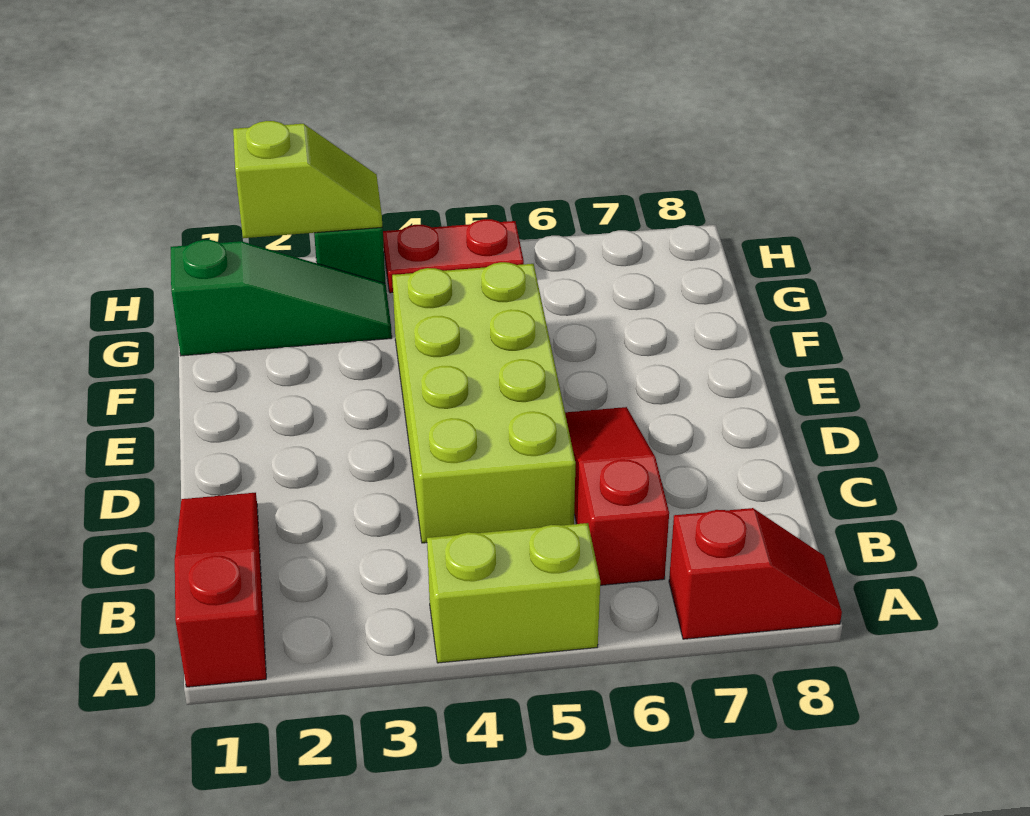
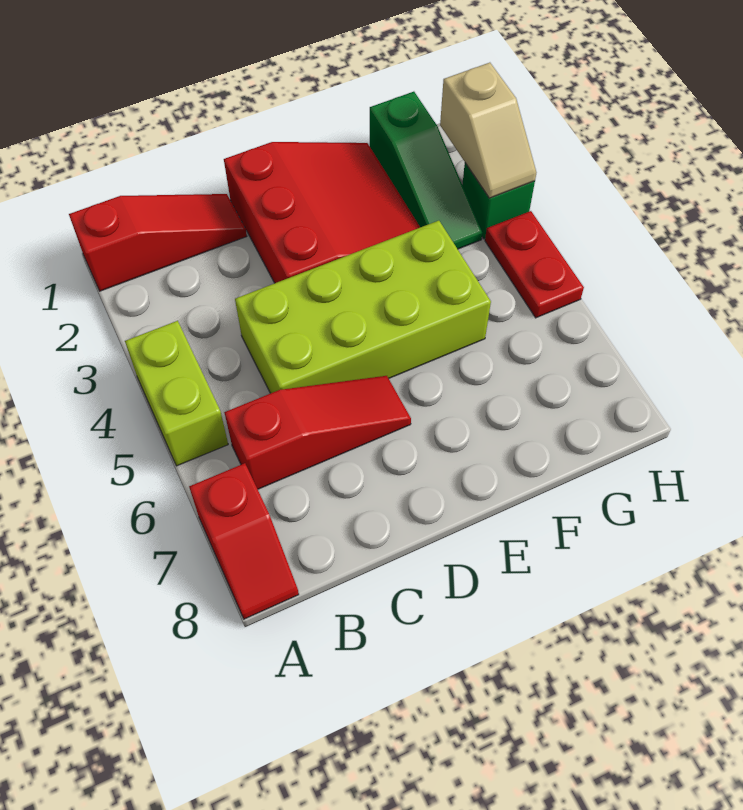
none -> red 3x3 slope [224,142,420,283]
lime 1x2 slope [233,121,382,238] -> tan 1x2 slope [440,63,537,198]

